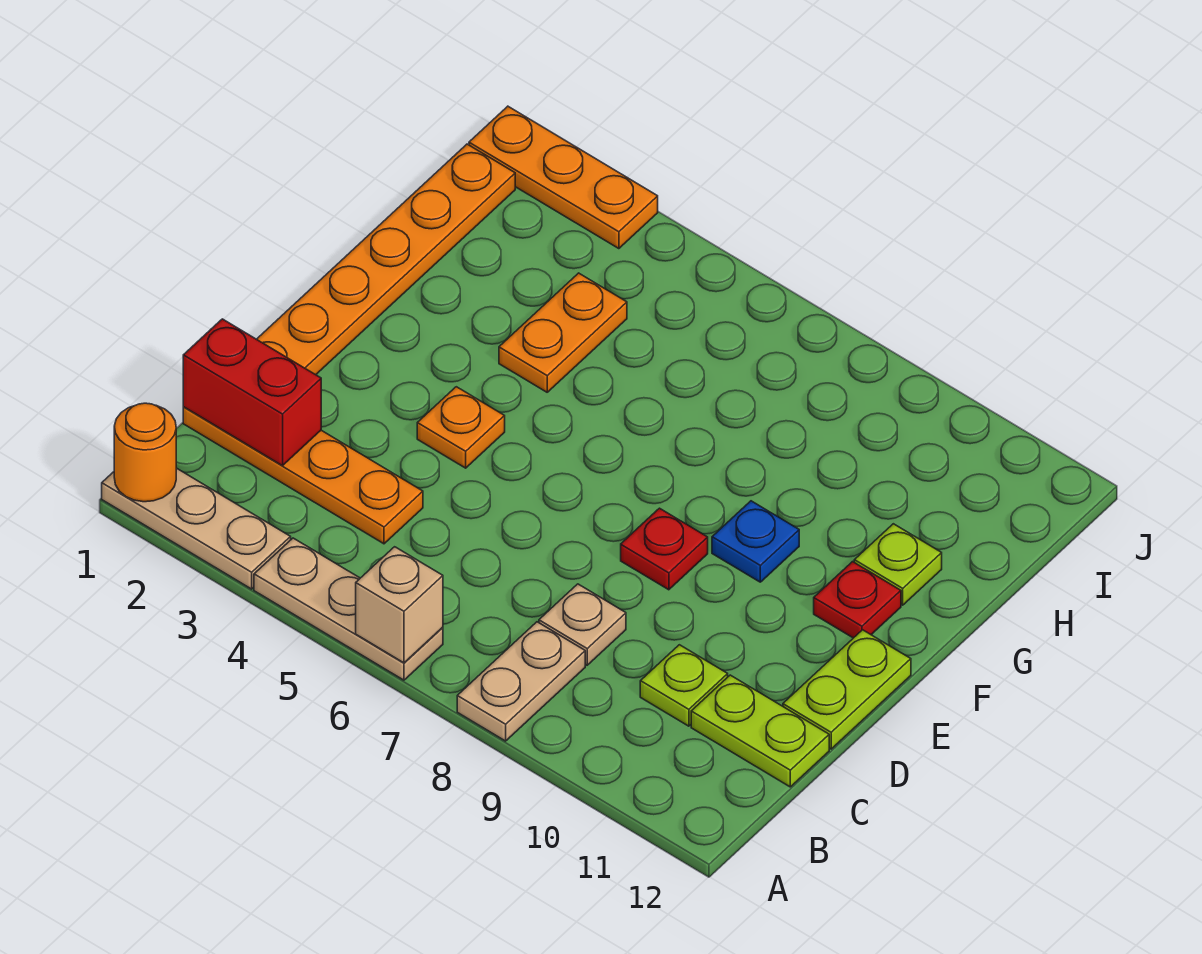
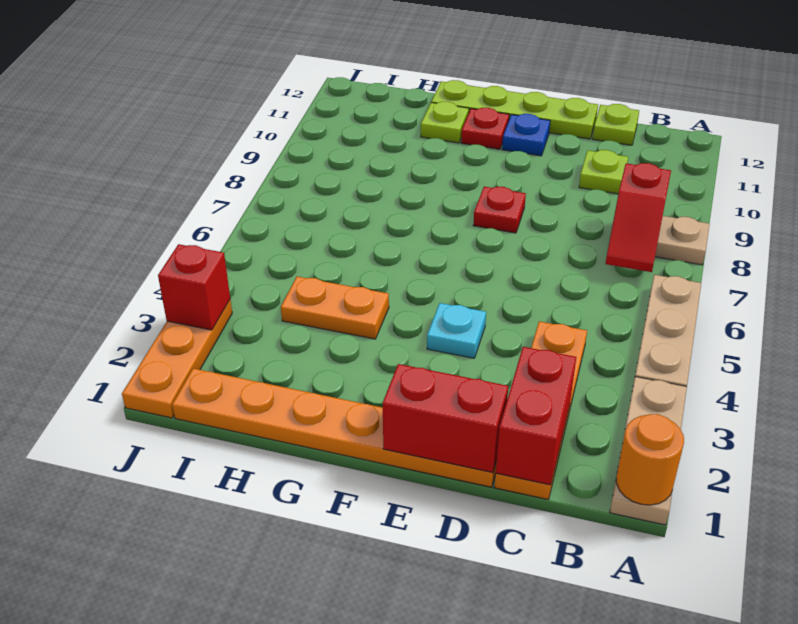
tan 1x1 brick [356,547,443,663] -> none
none -> red 1x2 slope [606,163,671,272]
tan 1x1 plate [539,584,626,665] -> none
lime 1x2 plate [691,675,829,787] -> lime 1x1 plate [593,104,639,145]
none -> red 1x2 brick [383,364,508,473]
lime 1x2 plate [783,630,911,749] -> lime 1x4 plate [431,80,598,139]
orange 1x1 plate [417,387,505,468] -> cyan 1x1 plate [427,303,486,358]
blue 1x1 plate [712,501,799,582] -> blue 1x1 plate moved to [502,114,550,156]
none -> red 1x1 brick [158,244,230,330]

